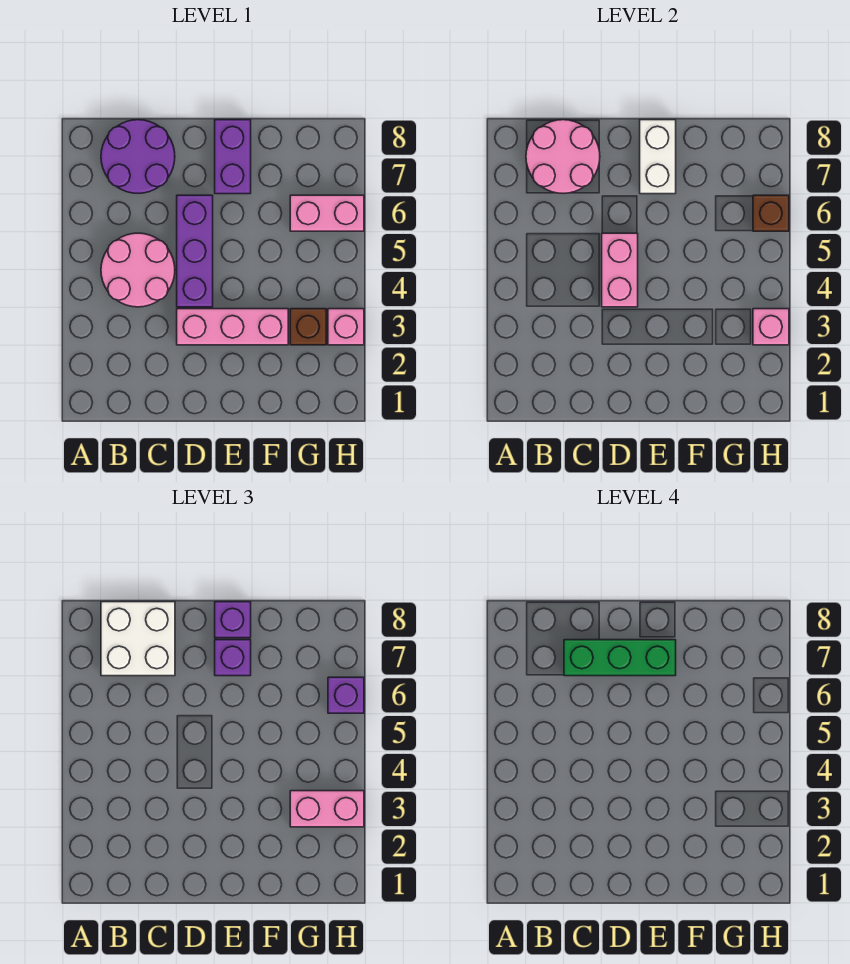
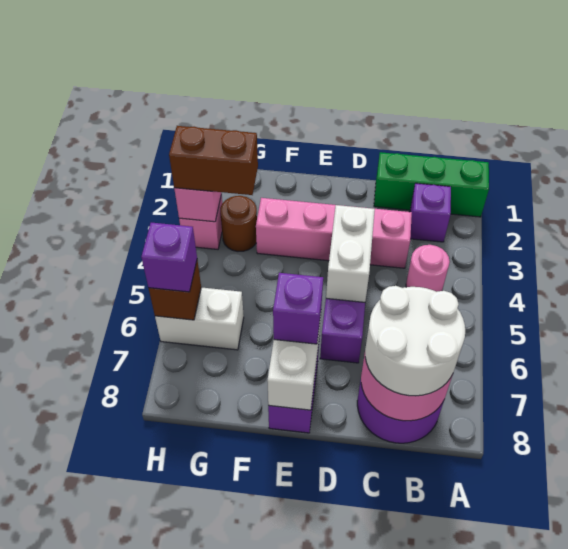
pink 2x2 round brick [101,233,175,307] -> pink 1x1 round brick [406,245,450,292]
white 2x2 brick [101,602,175,676] -> white 2x2 round brick [365,286,465,396]
green 1x3 brick [564,640,676,676] -> green 1x3 brick moved to [374,152,489,217]
pink 1x3 brick [177,309,288,345] -> pink 1x4 brick [256,198,412,268]
pink 1x2 brick [602,233,638,307] -> white 1x2 brick [326,205,375,302]
purple 1x1 brick [215,602,251,638] -> purple 1x1 brick moved to [410,183,451,242]
brown 1x1 brick [290,309,326,345] -> brown 1x1 round brick [220,196,257,251]
pink 1x2 brick [290,791,364,827] -> brown 1x2 brick [169,126,258,195]
pink 1x2 brick [290,195,364,231] -> white 1x2 brick [155,287,244,350]

